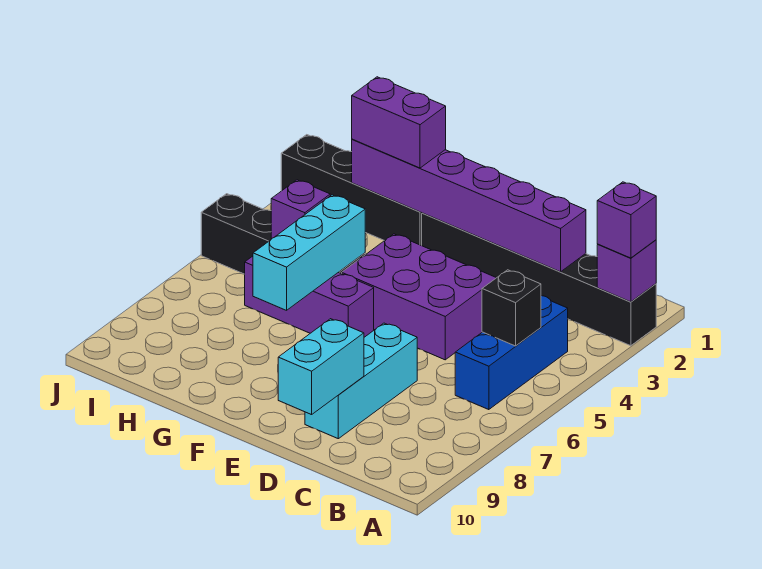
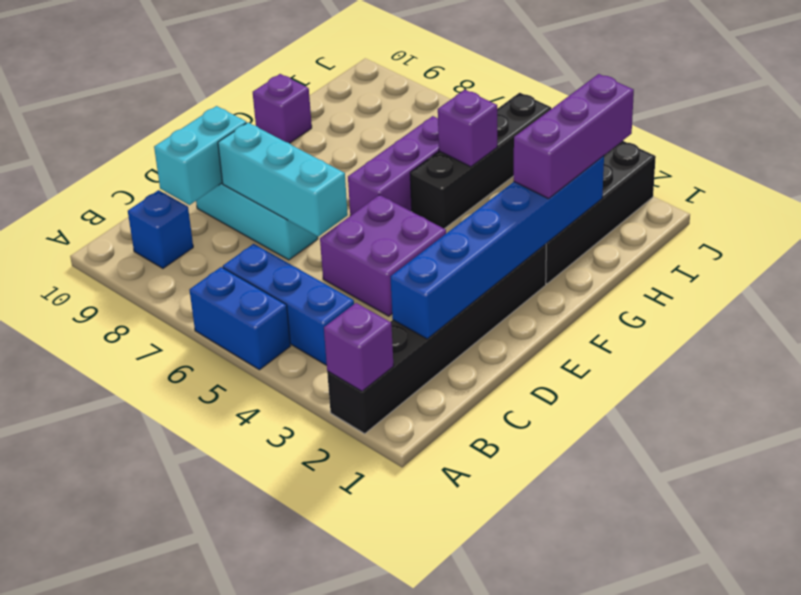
purple 1x1 brick [597,182,656,258] -> purple 1x1 brick moved to [253,74,312,143]
none -> blue 1x2 brick [190,267,290,370]
black 1x1 brick [482,270,541,346] -> none
none -> blue 1x1 brick [128,190,193,268]
purple 1x6 brick [352,139,586,272] -> blue 1x6 brick [391,156,604,339]
purple 2x3 brick [342,234,496,360] -> purple 2x2 brick [320,195,446,316]
cyan 1x2 brick [278,319,364,415] -> cyan 1x2 brick turned to [154,106,246,205]
purple 1x2 brick [352,77,446,168] -> purple 1x3 brick [514,74,634,199]
cyan 1x3 brick [253,195,365,310] -> cyan 1x3 brick moved to [218,123,348,237]

